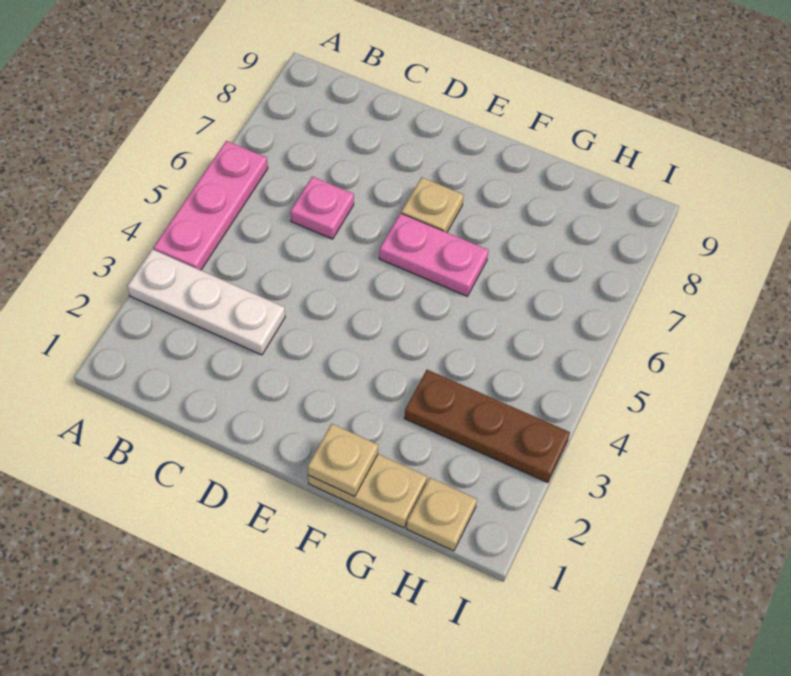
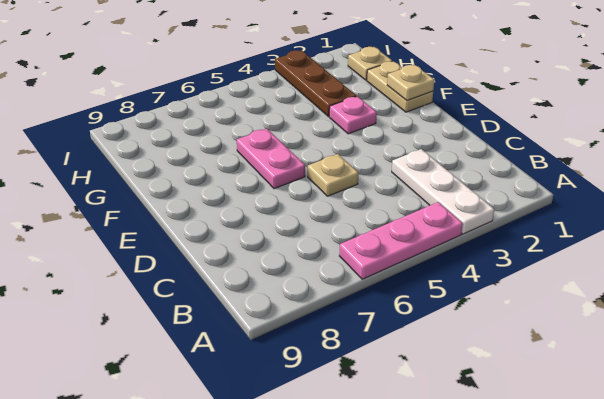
pink 1x1 plate [290,177,354,239] -> pink 1x1 plate moved to [329,96,377,134]
tan 1x1 plate [401,177,464,232] -> tan 1x1 plate moved to [308,154,358,196]

